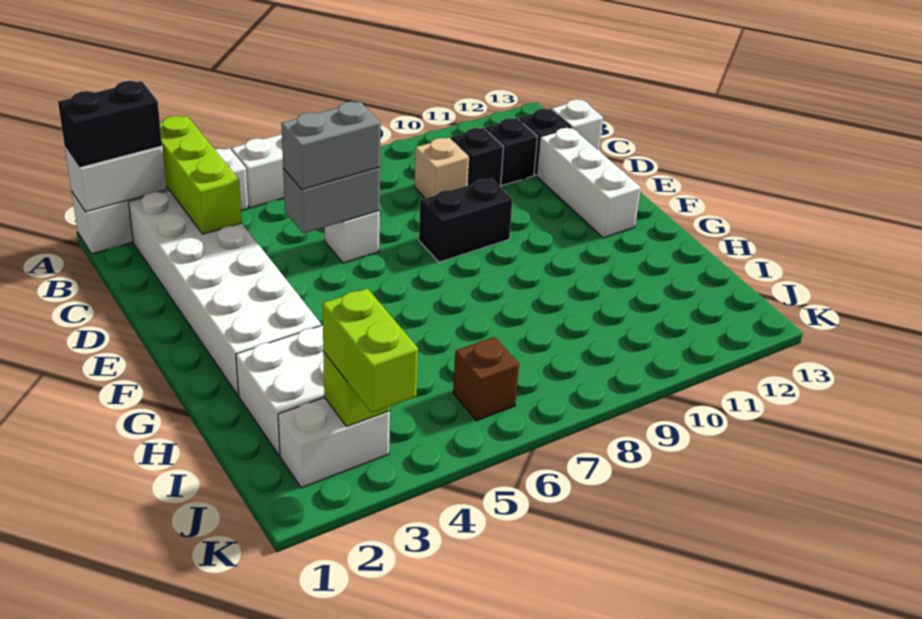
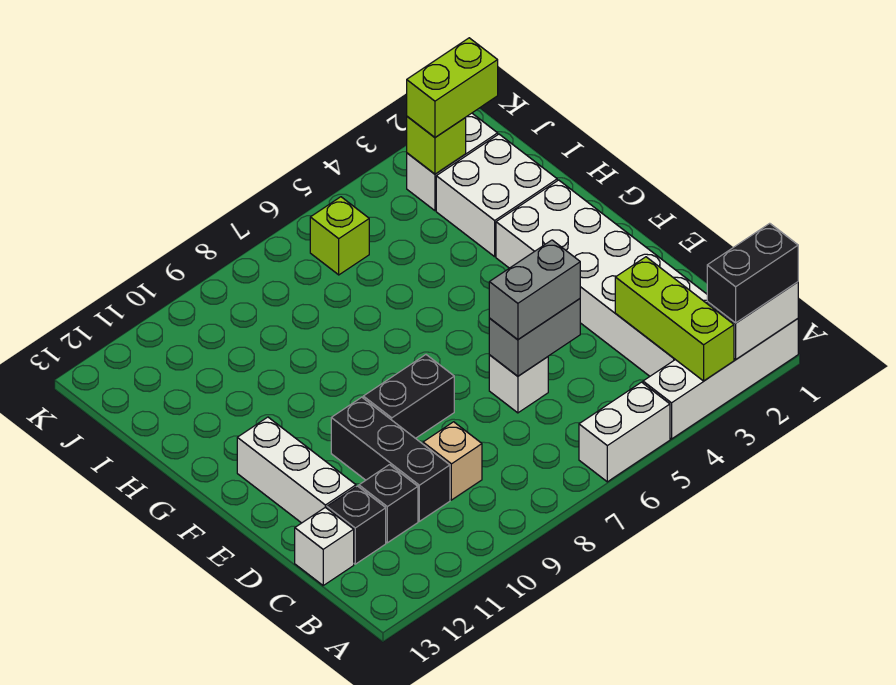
black 1x1 brick [451,128,504,186] -> black 1x3 brick [331,397,450,521]
lime 1x2 brick [322,289,418,413] -> lime 1x2 brick turned to [407,38,498,137]
brown 1x1 brick [453,337,519,421] -> lime 1x1 brick [310,197,369,275]

